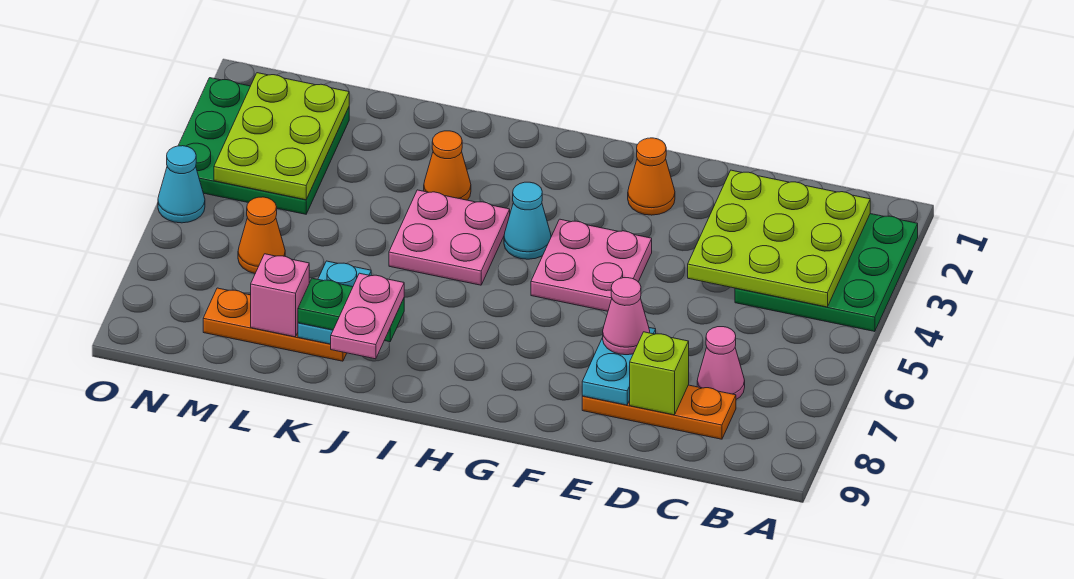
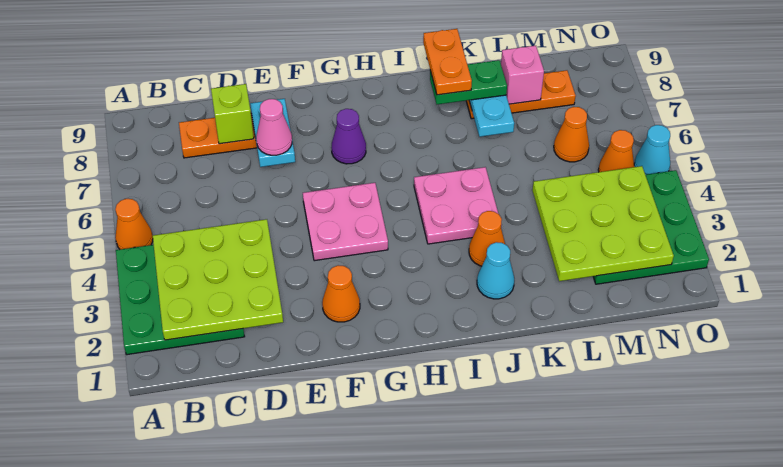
none -> orange 1x1 cone [115,199,153,249]
pink 1x1 cone [697,327,745,399] -> none
none -> purple 1x1 cone [331,109,366,164]
cyan 1x1 cone [504,182,551,259] -> cyan 1x1 cone moved to [477,242,514,299]
pink 1x2 plate [331,273,404,359] -> orange 1x2 plate [423,29,472,95]
lime 2x3 plate [214,73,349,200] -> lime 3x3 plate [532,166,674,281]
none -> orange 1x1 cone [598,130,634,172]

